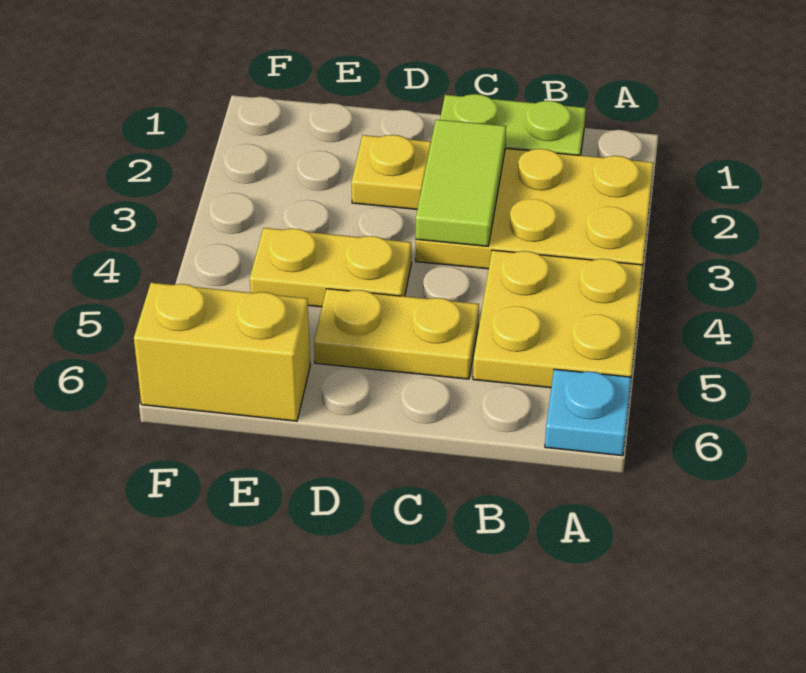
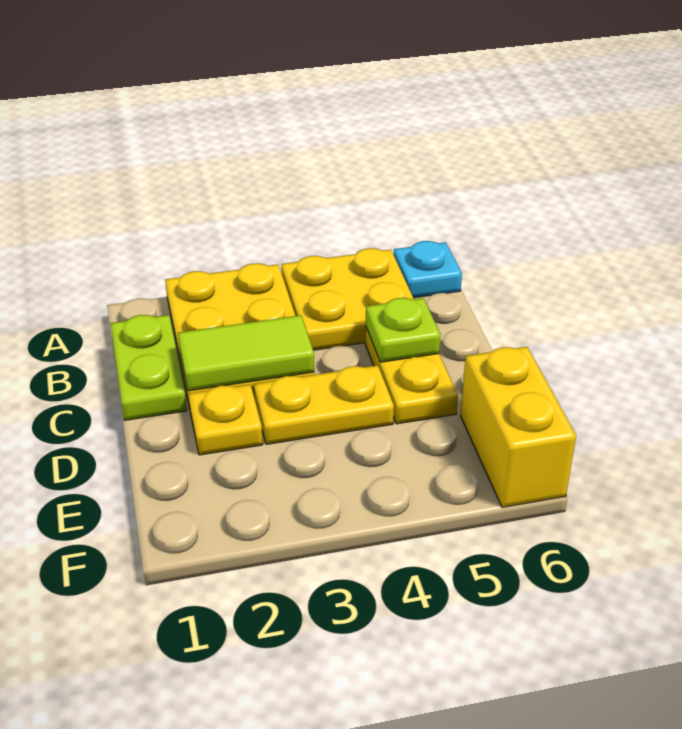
none -> lime 1x1 plate [366,298,440,362]
yellow 1x2 plate [250,228,411,307] -> yellow 1x2 plate turned to [254,365,394,444]

